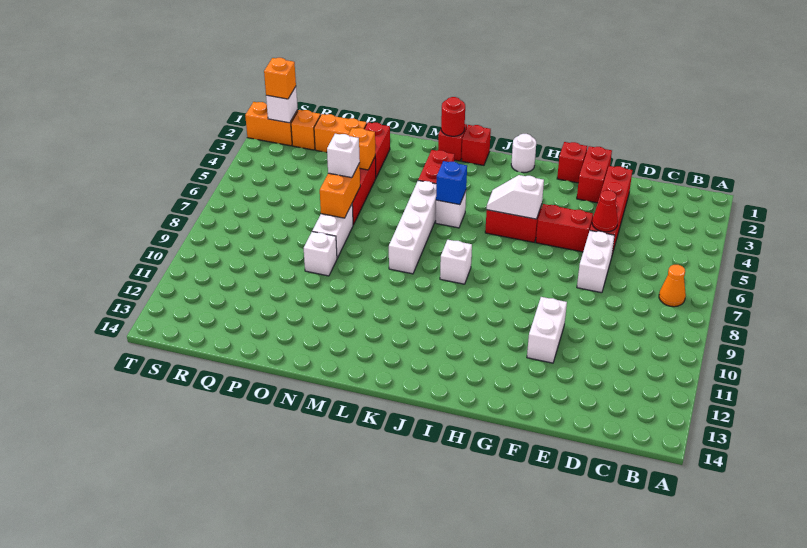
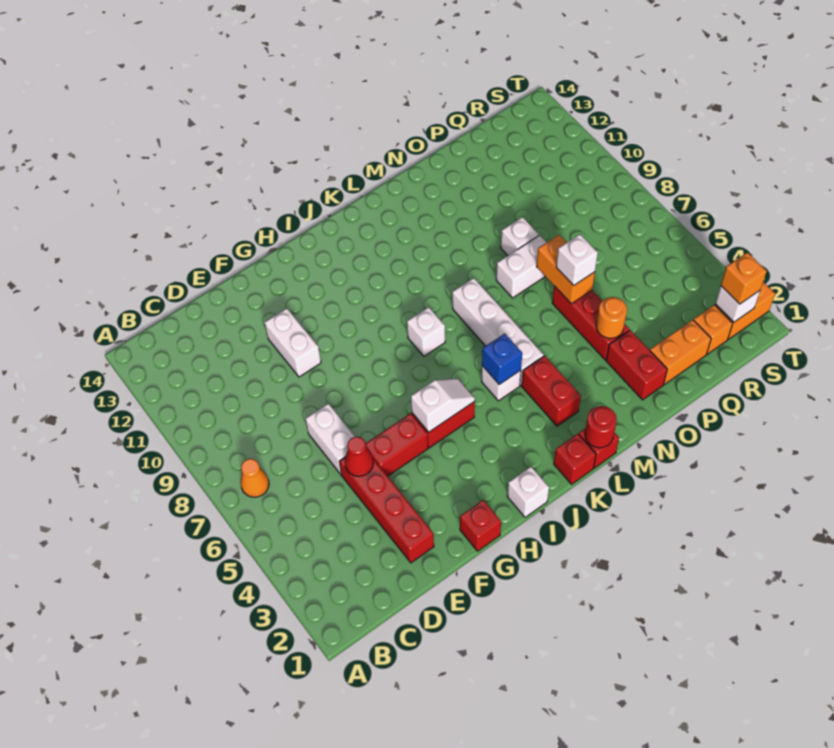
red 1x2 brick [577,146,612,203] -> none
white 1x1 round brick [511,134,536,173] -> white 1x1 brick [507,467,549,517]
orange 1x1 brick [348,128,375,170] -> orange 1x1 round brick [596,297,627,338]
white 1x2 brick [312,204,353,258] -> white 1x2 brick turned to [496,235,547,298]

